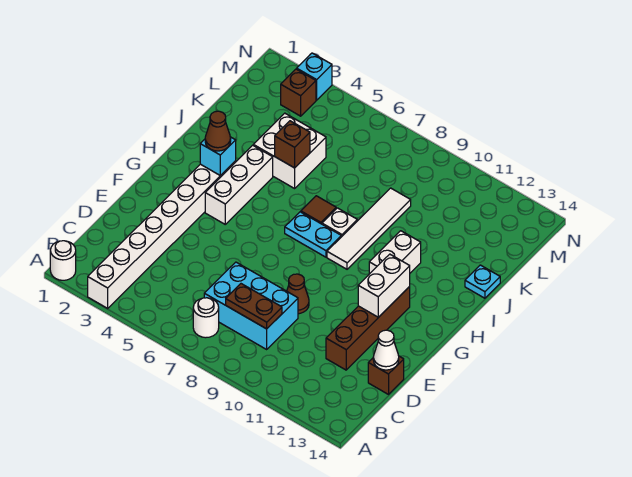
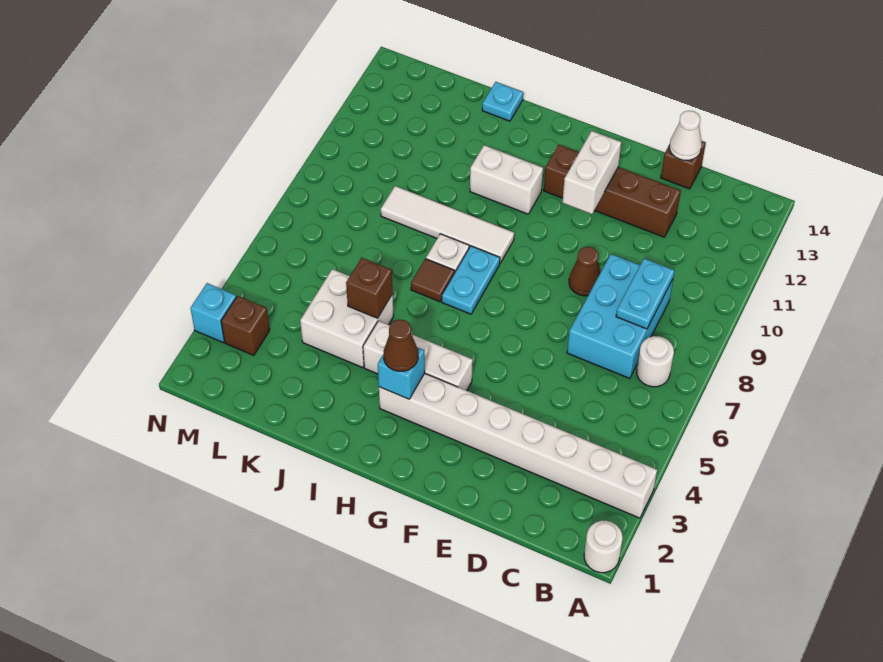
brown 1x2 plate [226,284,282,329] -> cyan 1x2 plate [616,258,675,329]
white 1x2 brick [358,254,410,317] -> white 1x2 brick turned to [562,131,621,214]

